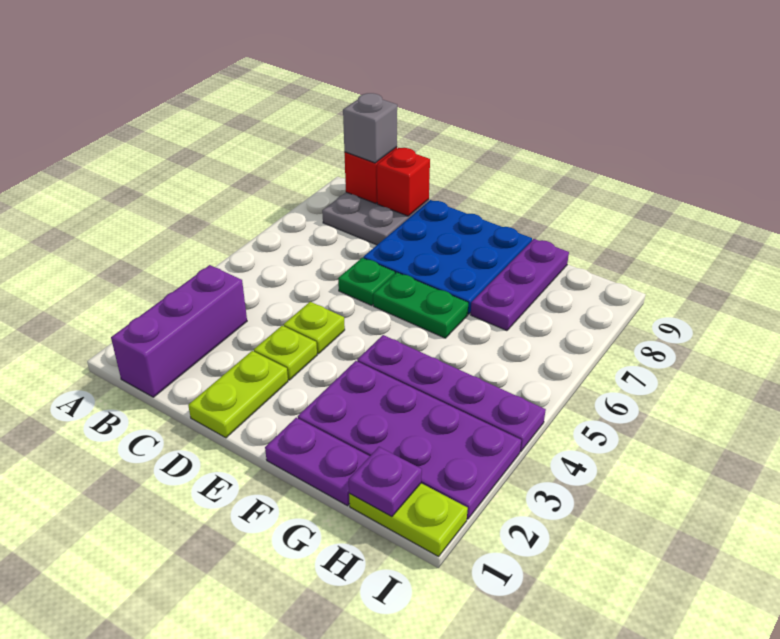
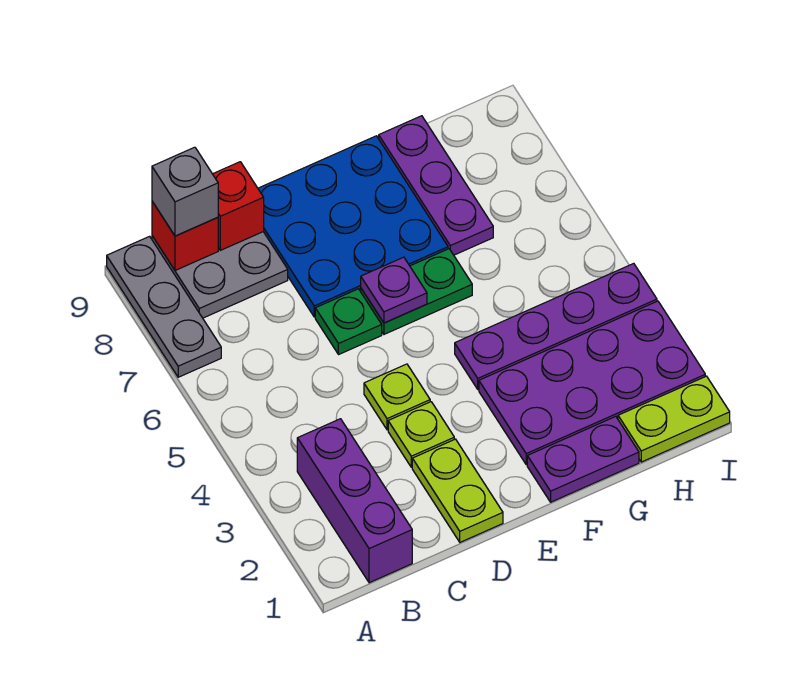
none -> grey 1x3 plate [107,236,221,377]
purple 1x1 plate [349,447,422,516] -> purple 1x1 plate moved to [361,257,427,323]

